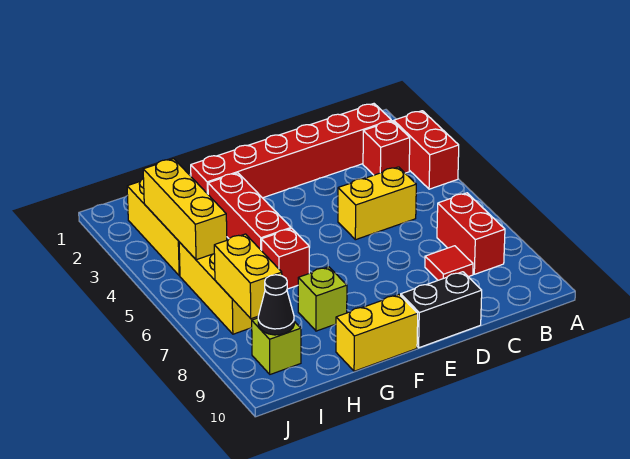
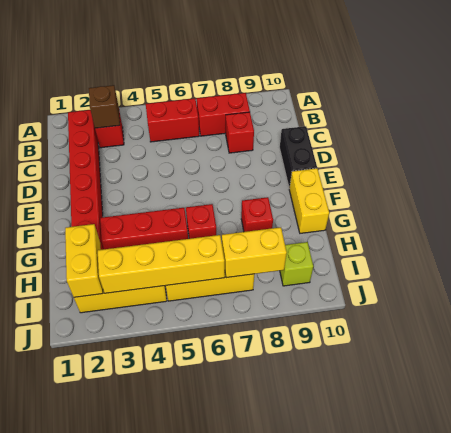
red 1x2 brick [394,111,459,189] -> red 1x2 brick moved to [146,98,199,142]
none -> brown 1x1 brick [89,85,120,128]
yellow 1x2 brick [338,167,416,240] -> yellow 1x2 brick moved to [65,224,103,297]
red 1x1 tile [425,246,473,280] -> red 1x1 brick [226,112,254,153]
lime 1x1 brick [298,267,347,331] -> red 1x1 brick [241,197,273,232]
yellow 1x3 brick [143,159,227,260] -> yellow 1x4 brick [98,235,225,293]
black 1x1 cone [258,275,294,335] -> none

